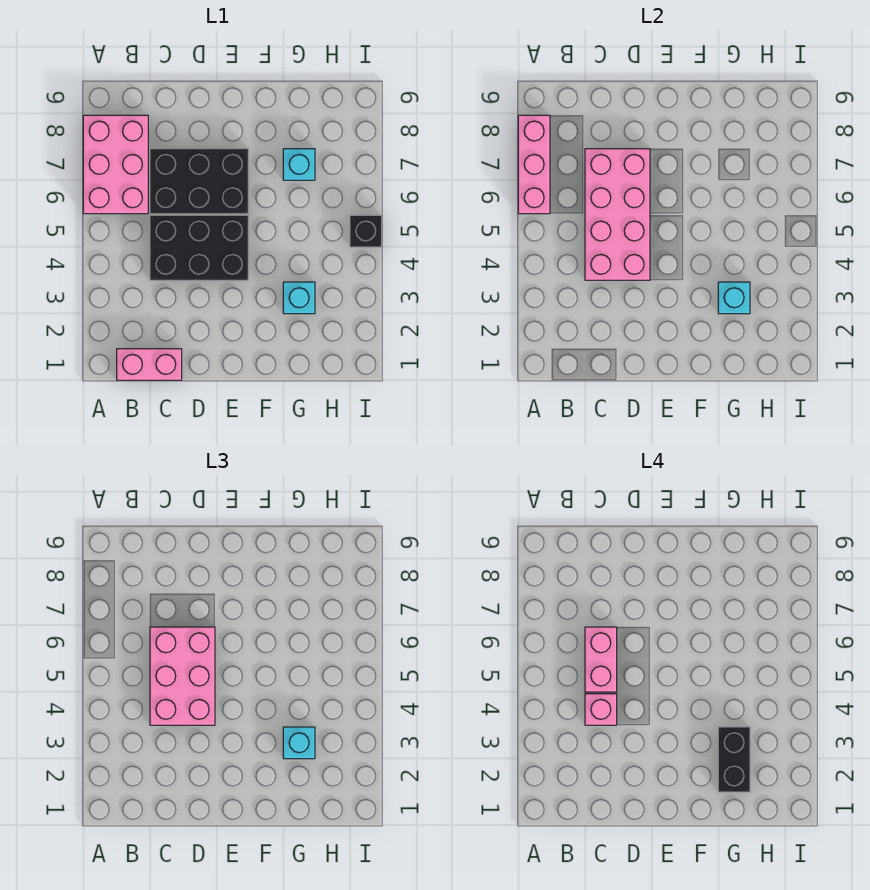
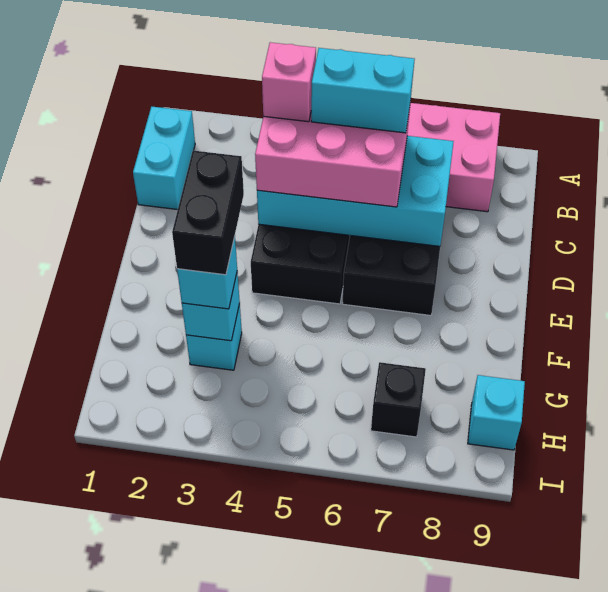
pink 1x3 brick [518,115,550,214] -> none
pink 1x2 brick [117,349,182,380] -> cyan 1x2 brick [133,106,195,210]
pink 2x4 brick [585,149,650,280] -> cyan 2x4 brick [257,136,454,246]
pink 1x2 brick [585,627,617,692] -> cyan 1x2 brick [311,48,415,133]
black 1x2 brick [718,727,750,792] -> black 1x2 brick turned to [172,150,244,275]
cyan 1x1 brick [283,149,315,180] -> cyan 1x1 brick moved to [468,375,525,450]
black 1x1 brick [350,215,382,247] -> black 1x1 brick moved to [371,362,426,437]

